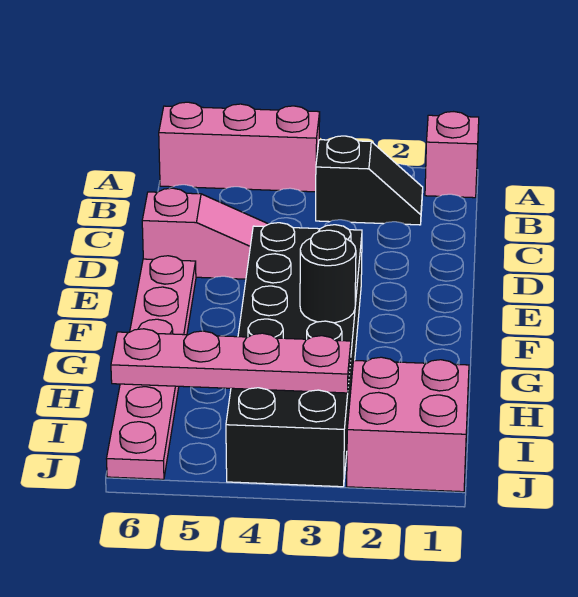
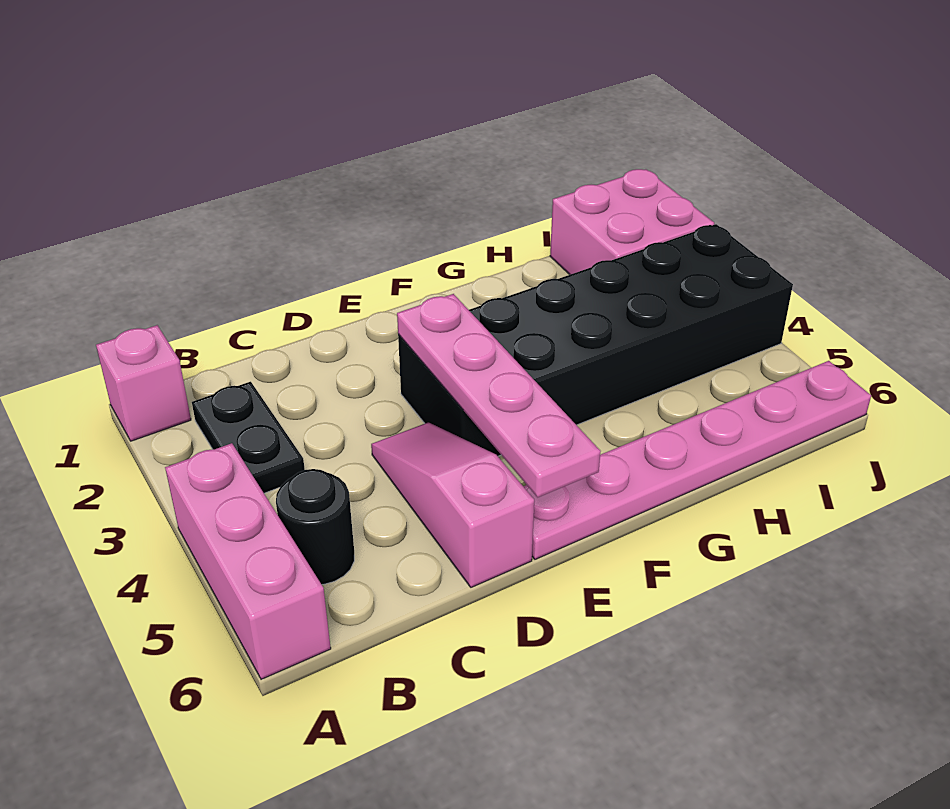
black 1x2 slope [316,136,423,225] -> black 1x2 plate [192,382,305,493]
black 1x1 round brick [300,230,356,323] -> black 1x1 round brick moved to [276,469,354,584]
pink 1x4 plate [111,329,351,393] -> pink 1x4 plate moved to [397,294,601,497]

